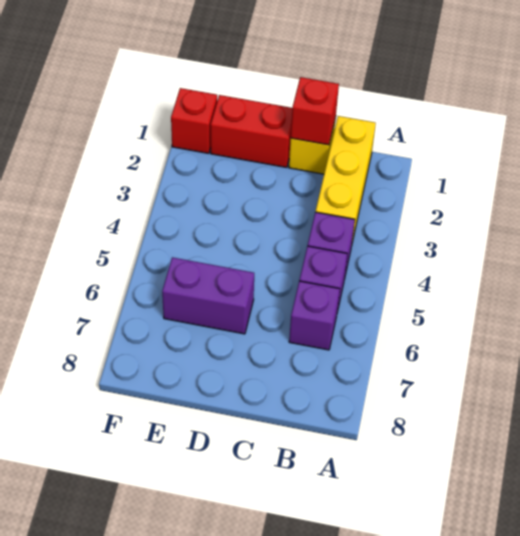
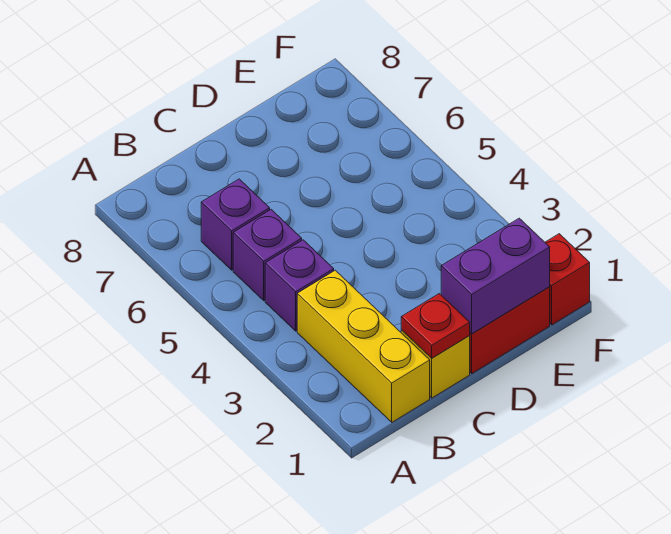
red 1x1 brick [291,77,339,145] -> red 1x1 plate [401,294,470,358]
purple 1x2 brick [162,257,254,334] -> purple 1x2 brick moved to [441,218,550,334]

